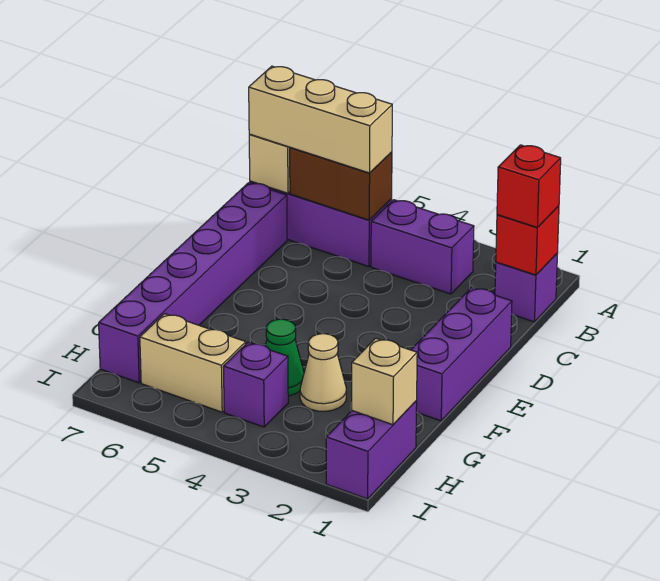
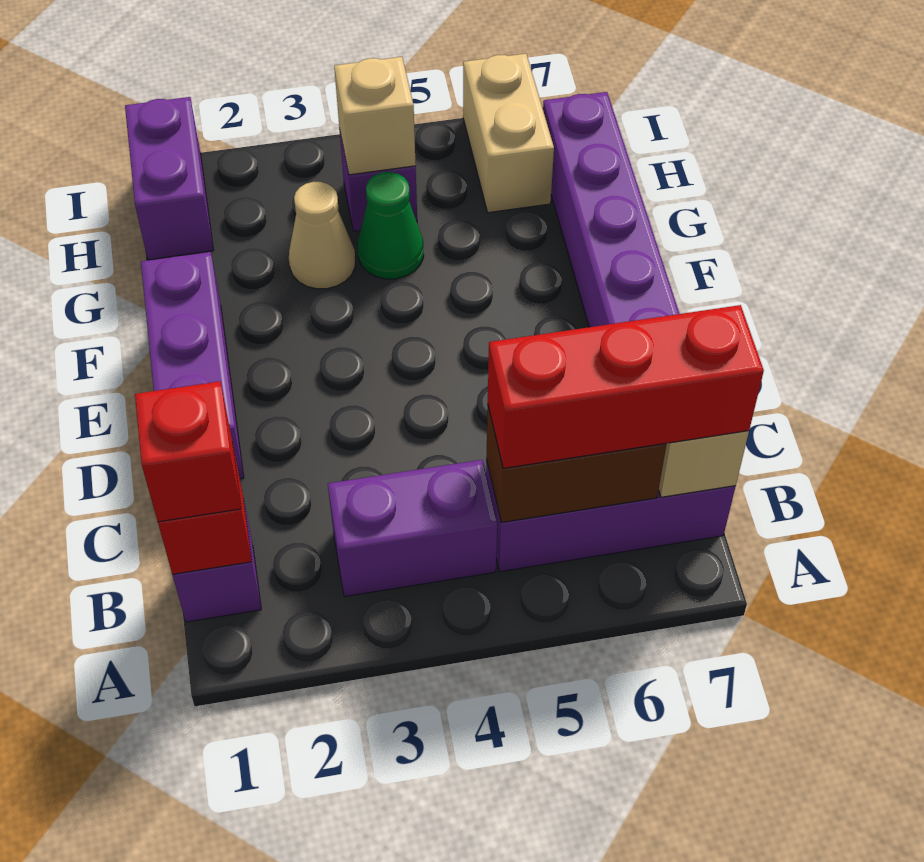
tan 1x3 brick [249,66,392,173] -> red 1x3 brick [488,305,764,468]
tan 1x1 brick [352,338,417,425] -> tan 1x1 brick moved to [334,57,416,175]
tan 1x2 brick [140,314,246,412] -> tan 1x2 brick turned to [463,54,554,213]

